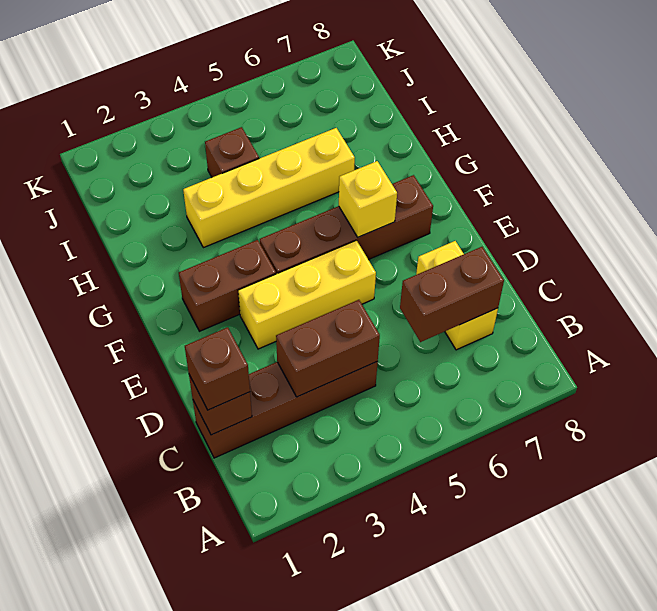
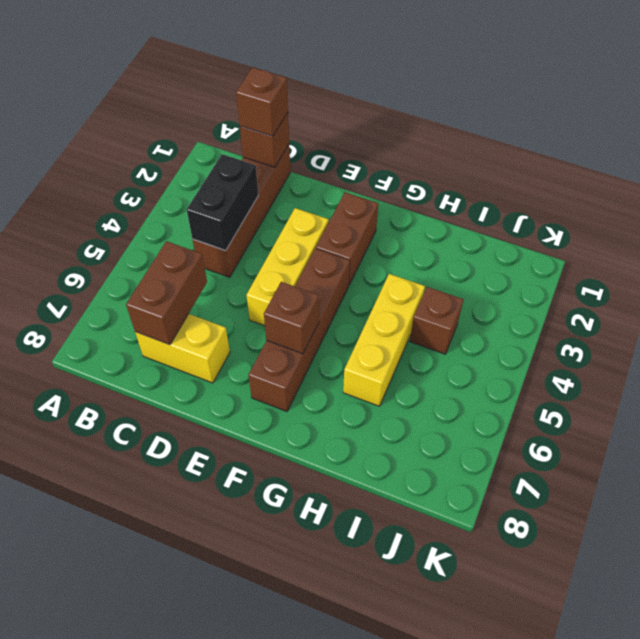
brown 1x2 brick [276,300,380,397] -> black 1x2 brick [187,154,258,250]
yellow 1x1 brick [339,161,397,237] -> brown 1x1 brick [264,282,319,354]
yellow 1x4 brick [183,128,355,248] -> yellow 1x3 brick [343,274,425,406]

